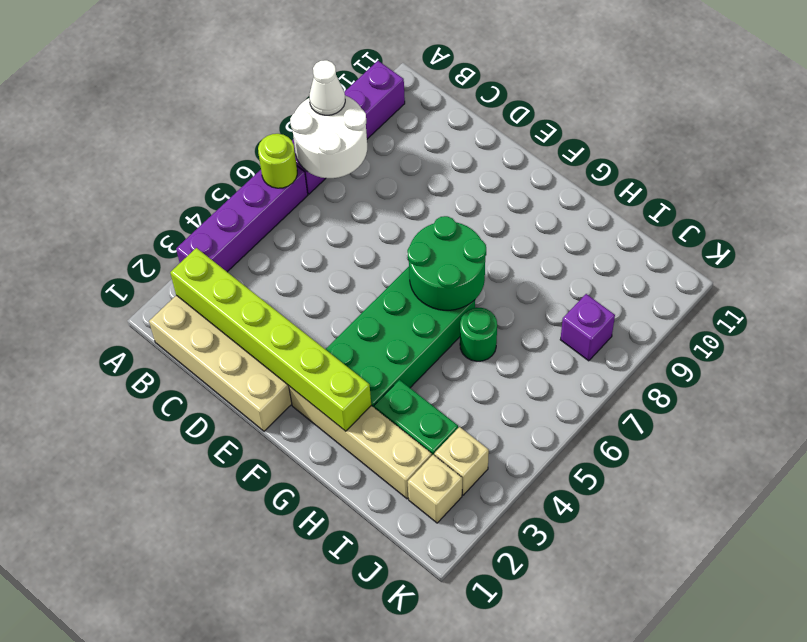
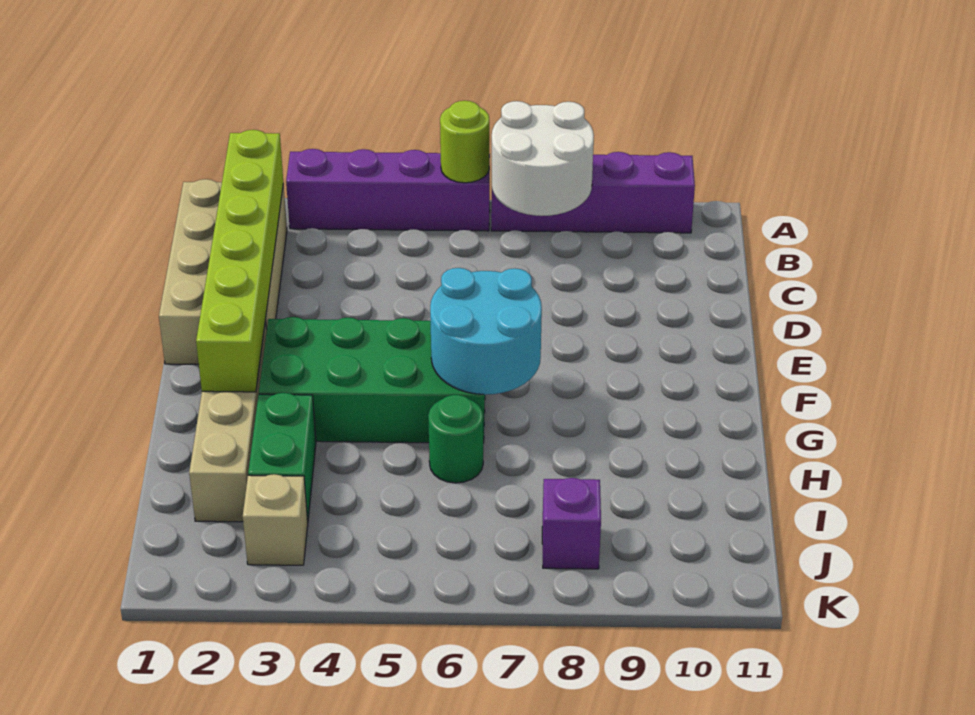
white 1x1 cone [309,60,345,115] -> none
green 2x2 round brick [407,216,486,310] -> cyan 2x2 round brick [430,268,542,395]
tan 1x1 brick [408,455,462,523] -> none

